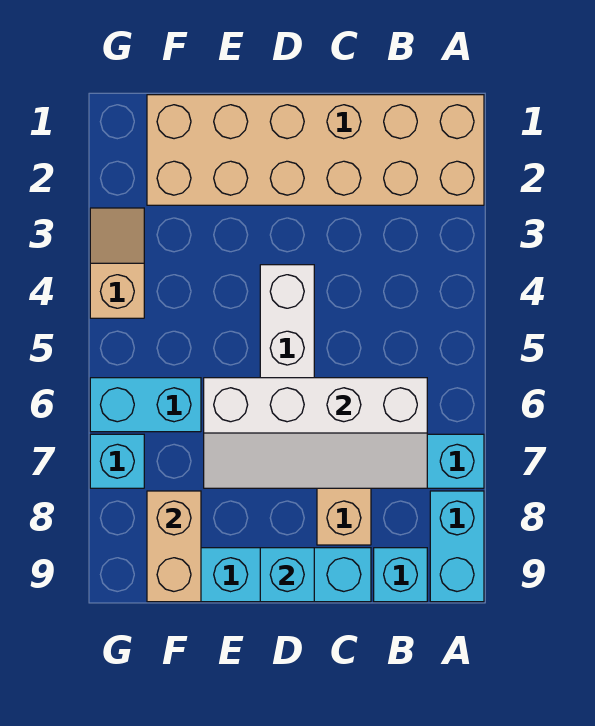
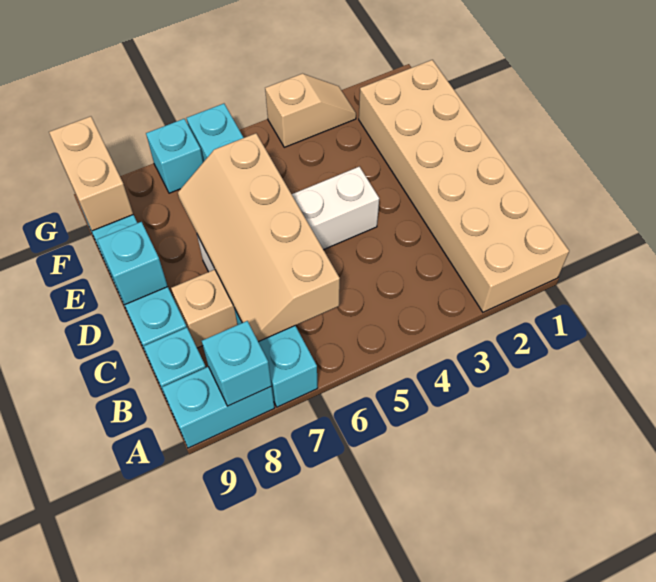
none -> cyan 1x1 brick [202,321,272,406]
white 2x4 slope [204,378,427,488] -> tan 2x4 slope [178,133,340,342]
tan 1x2 brick [147,491,201,602] -> tan 1x2 brick turned to [49,116,133,231]

